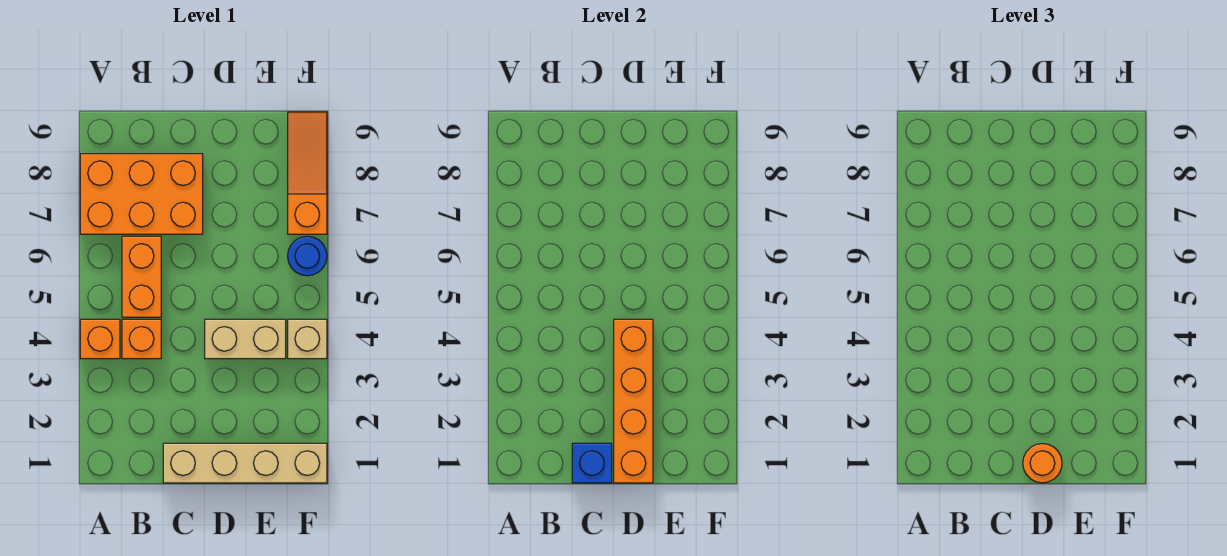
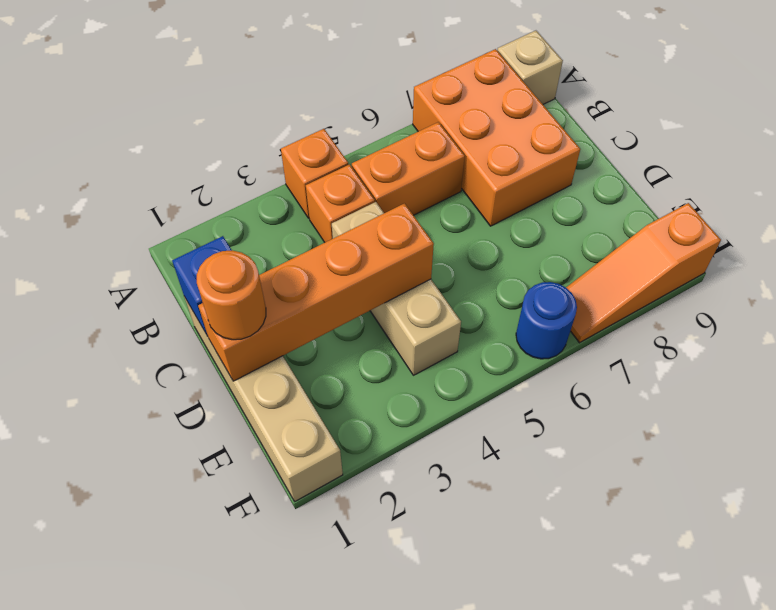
tan 1x2 brick [205,319,286,359] -> tan 1x3 brick [332,202,461,375]
tan 1x1 brick [288,319,327,359] -> tan 1x1 brick moved to [497,31,563,104]
orange 1x3 slope [288,112,327,234] -> orange 1x3 slope turned to [566,203,721,343]

